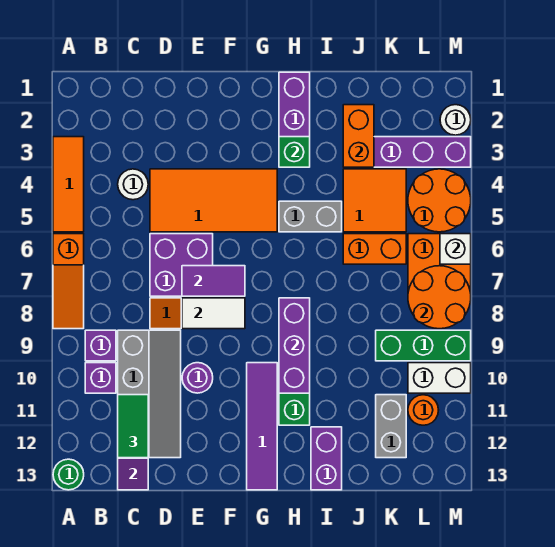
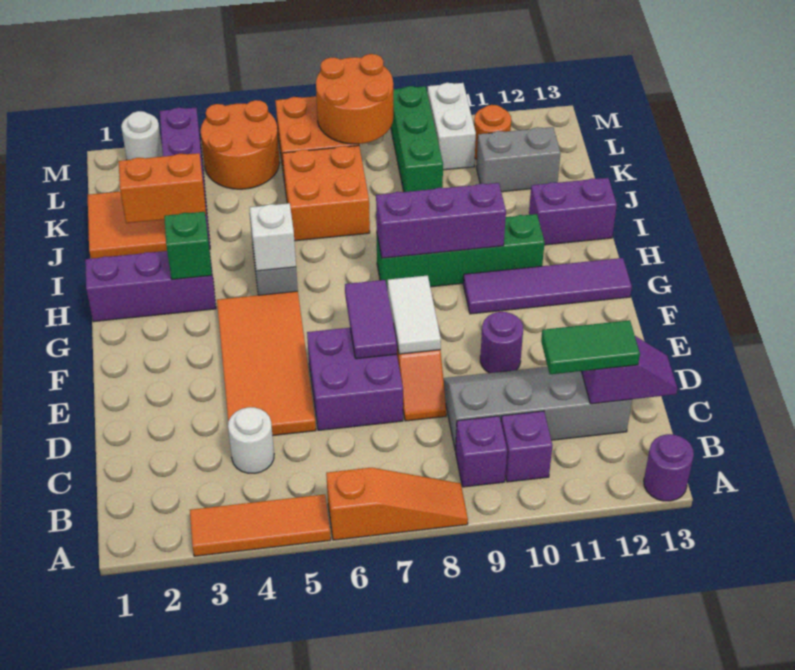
green 1x1 round brick [53,459,84,490] -> purple 1x1 round brick [644,434,694,501]
orange 2x2 tile [343,169,406,232] -> orange 2x2 tile moved to [88,192,167,259]
orange 1x2 brick [343,234,406,264] -> orange 2x2 brick [283,146,370,241]
white 1x1 brick [440,234,471,264] -> white 1x1 brick moved to [250,203,296,271]

